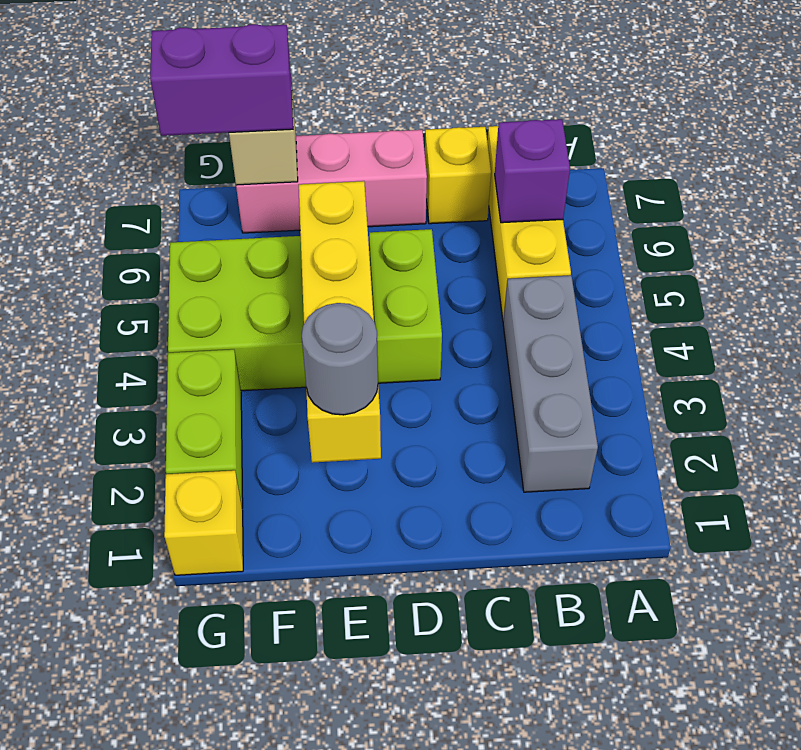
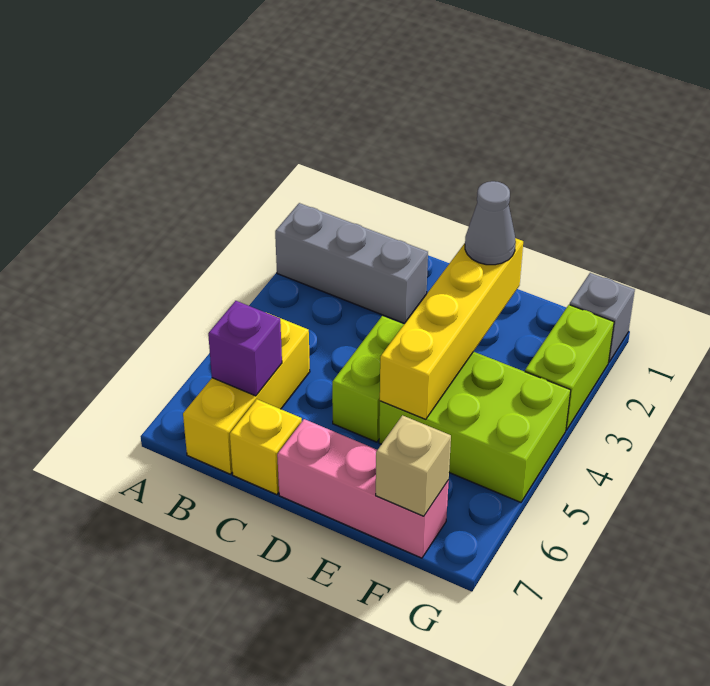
grey 1x3 brick [503,275,598,492] -> grey 1x3 brick turned to [275,203,428,323]
grey 1x1 round brick [302,303,378,415] -> grey 1x1 cone [465,181,516,265]
purple 1x2 brick [150,24,293,136] -> none
yellow 1x1 brick [164,470,243,575] -> grey 1x1 brick [570,273,635,362]

